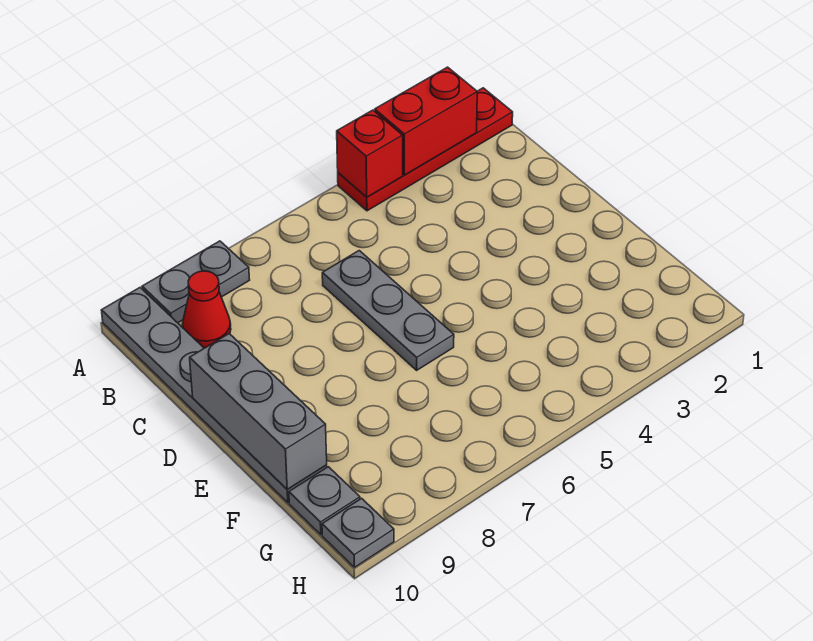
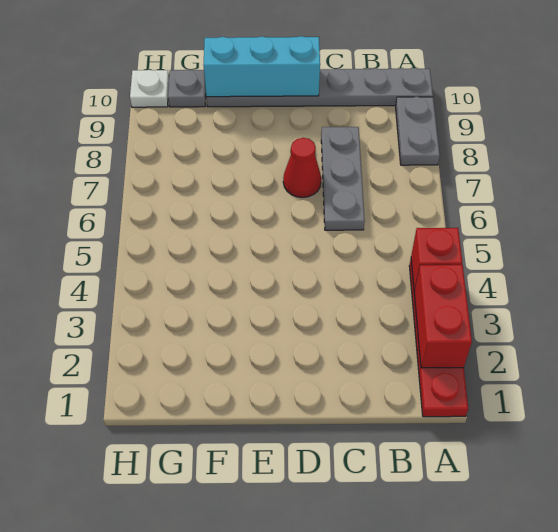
red 1x1 cone [182,271,231,348] -> red 1x1 cone moved to [283,138,321,197]
grey 1x3 plate [322,251,454,370] -> grey 1x3 plate turned to [321,127,365,230]
grey 1x3 brick [190,334,327,489] -> cyan 1x3 brick [203,36,320,97]
grey 1x1 plate [322,498,394,567] -> white 1x1 plate [130,70,169,107]

